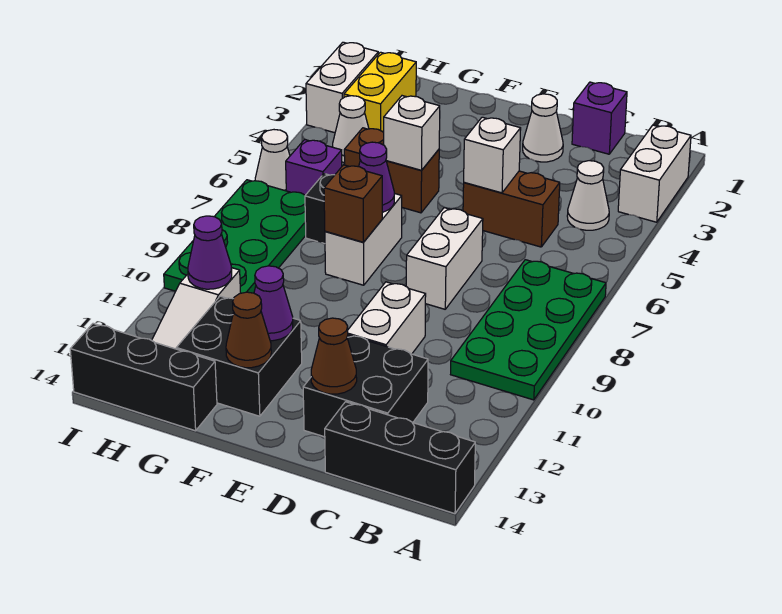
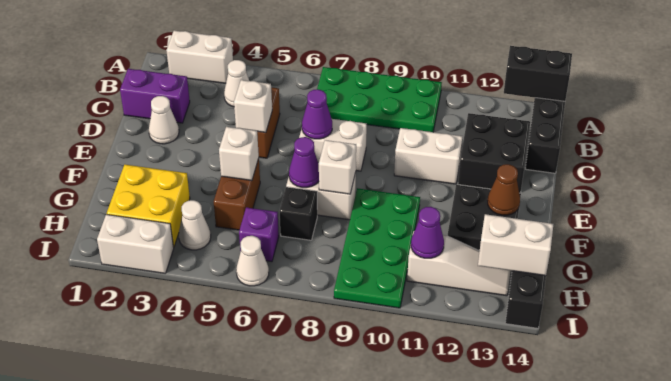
none -> black 1x2 brick [504,46,572,101]
purple 1x1 brick [572,82,627,154] -> purple 1x2 brick [120,69,190,123]
brown 1x1 cone [311,318,357,394] -> none
brown 1x1 brick [324,165,382,242] -> white 1x1 brick [319,140,356,194]
purple 1x1 cone [254,266,293,341] -> purple 1x1 cone moved to [302,89,332,139]
yellow 1x2 brick [344,52,416,132] -> yellow 2x2 brick [107,165,190,247]
green 2x4 plate [164,180,306,293] -> green 2x4 plate turned to [334,188,420,308]
none -> white 1x2 brick [478,214,553,276]

